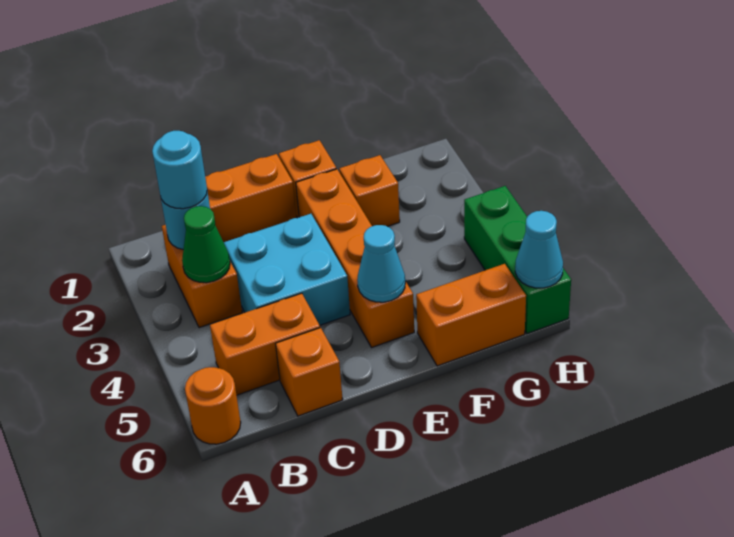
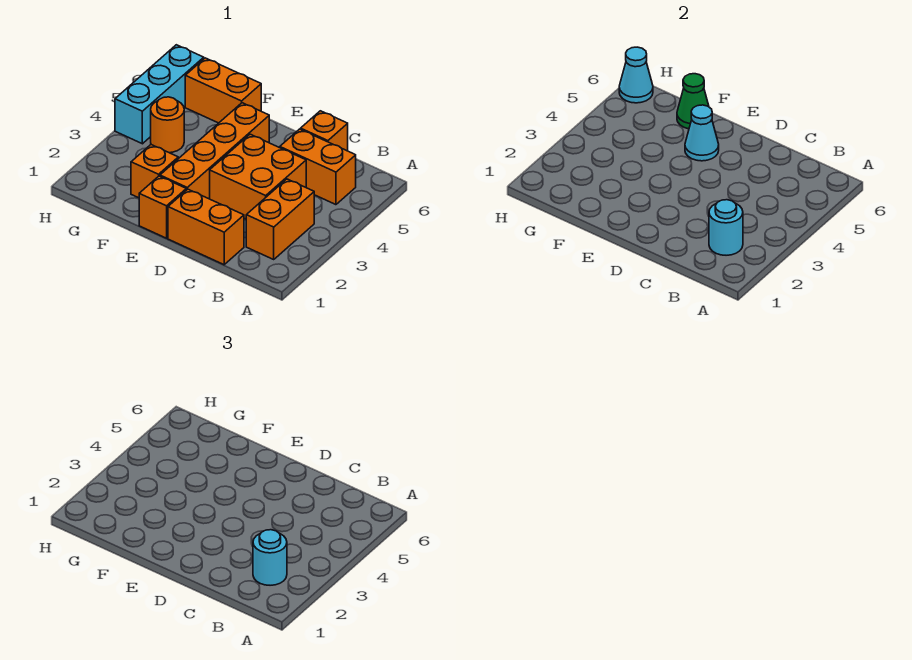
orange 1x1 round brick [185,367,241,444] -> orange 1x1 round brick moved to [151,97,184,153]
green 1x1 cone [182,206,230,283] -> green 1x1 cone moved to [677,74,709,129]
cyan 2x2 brick [224,214,350,325] -> orange 2x2 brick [210,134,306,219]
green 1x3 brick [464,186,571,334] -> cyan 1x3 brick [115,45,204,144]

